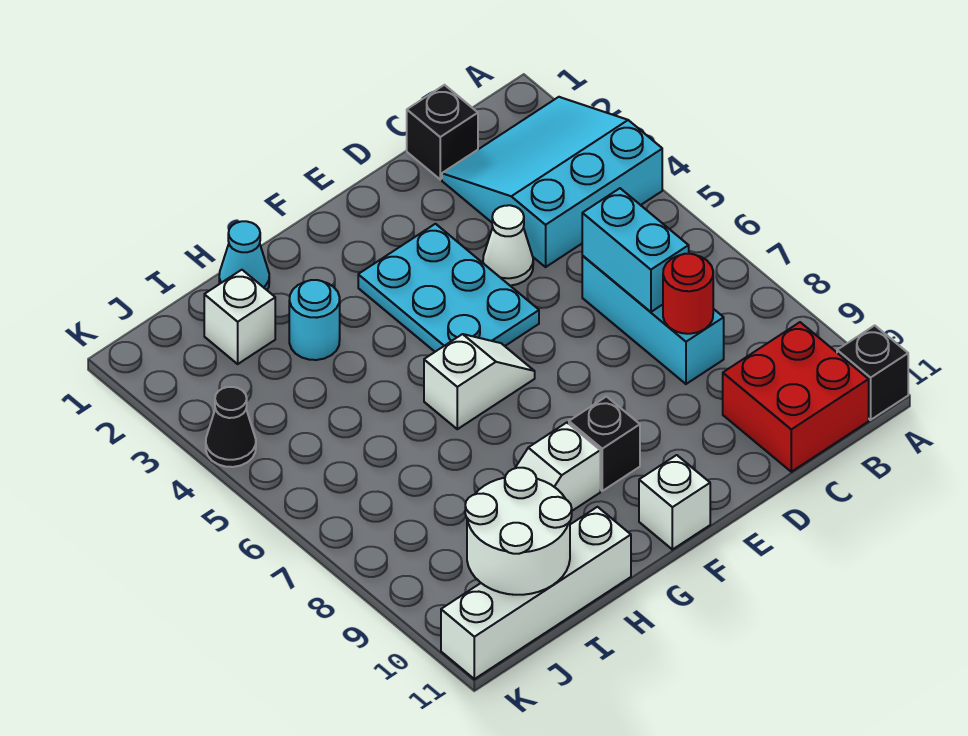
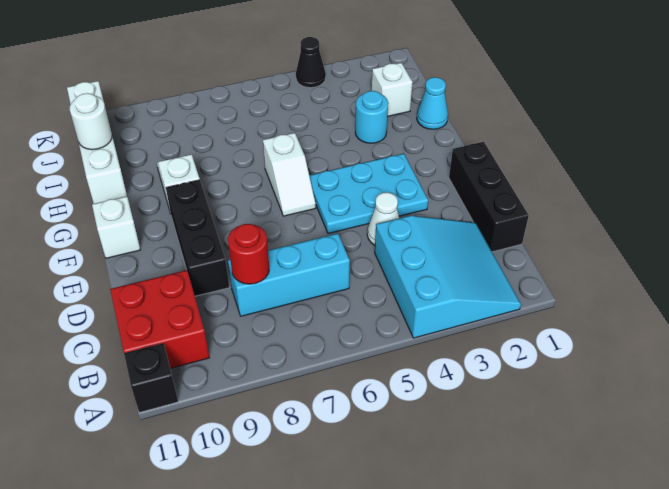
black 1x1 brick [407,85,478,179] -> black 1x3 brick [449,142,529,252]
cyan 1x2 brick [582,188,689,312] -> none
black 1x1 brick [569,397,640,491] -> black 1x3 brick [166,180,229,296]
white 2x2 round brick [465,468,572,595] -> white 1x1 round brick [70,93,112,150]

